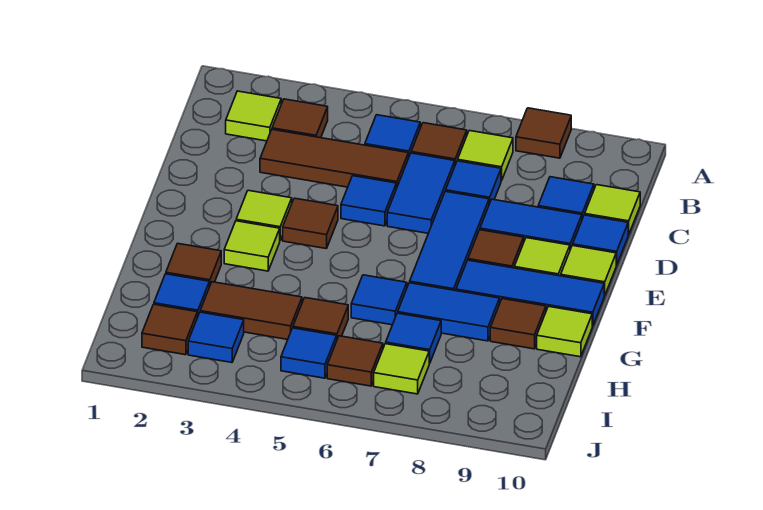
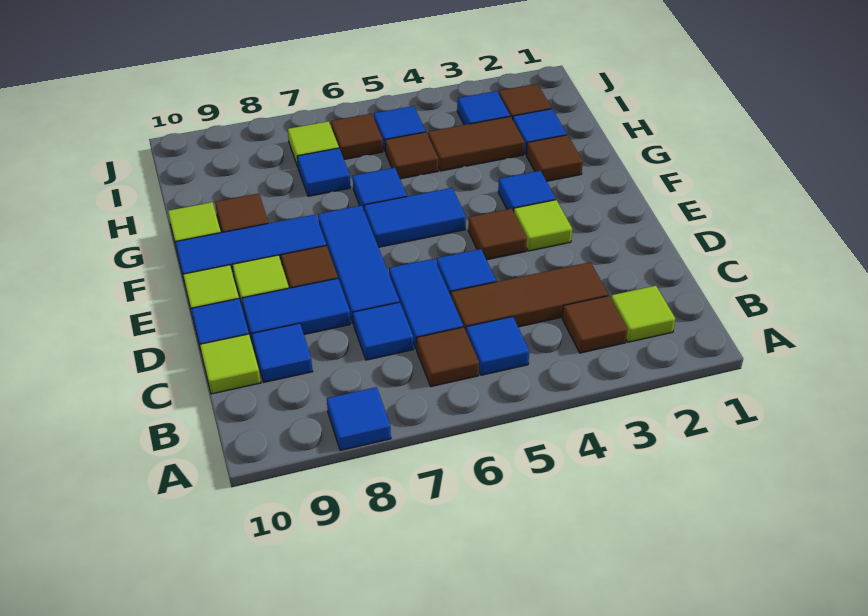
brown 1x1 tile [516,108,571,158] -> blue 1x1 tile [327,387,391,451]
lime 1x1 tile [458,131,513,181] -> none
lime 1x1 tile [224,221,280,271] -> blue 1x1 tile [498,171,556,212]
blue 1x2 tile [398,283,500,341] -> blue 1x2 tile moved to [364,188,466,247]

